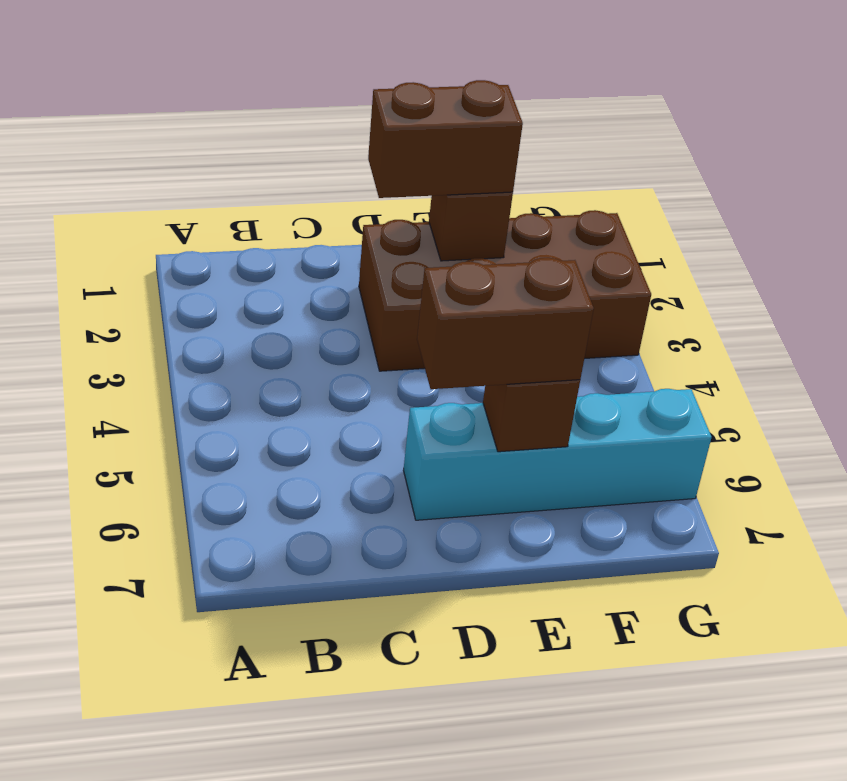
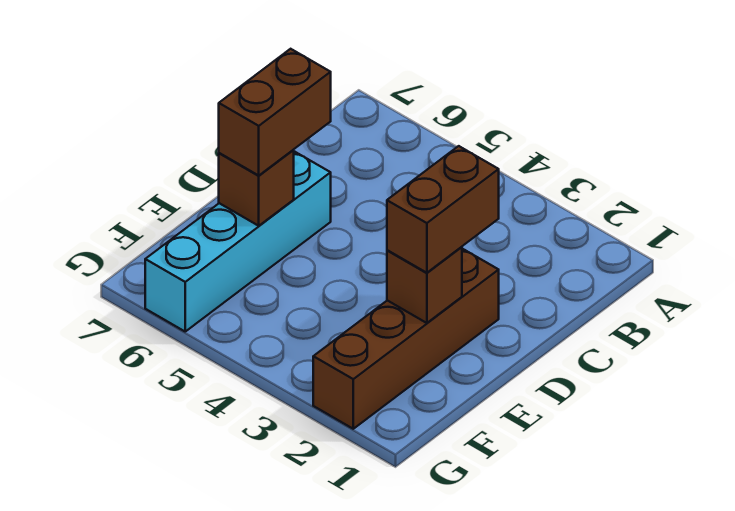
brown 2x4 brick [359,210,651,371] -> brown 1x4 brick [313,249,499,429]

